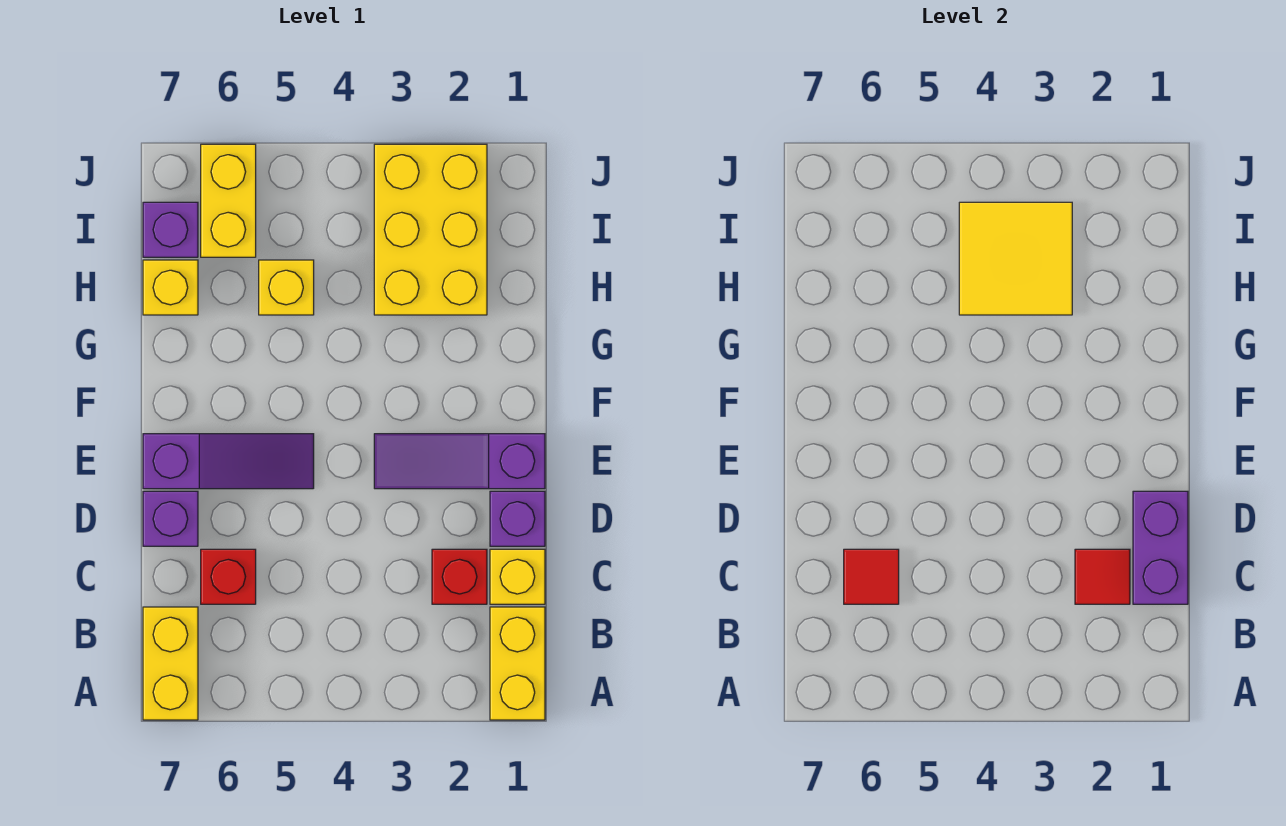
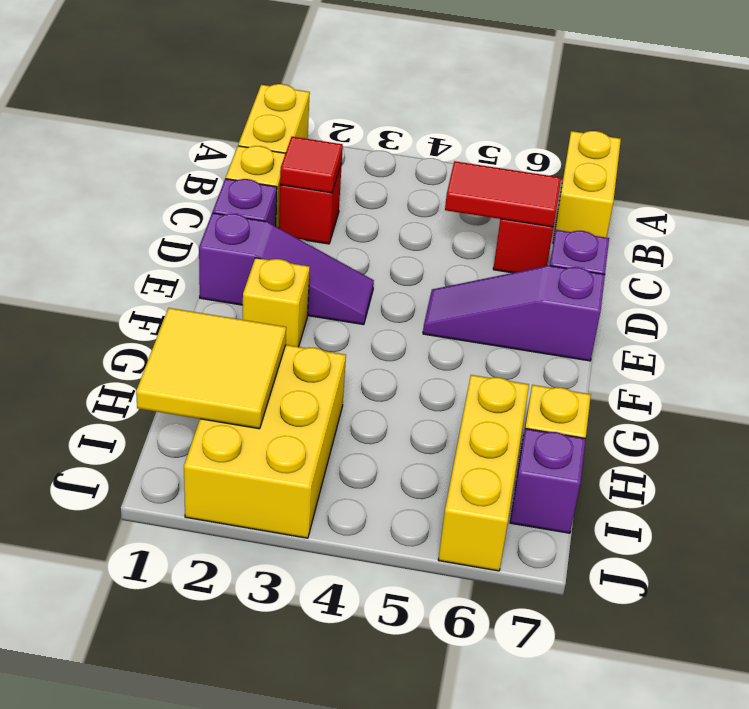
purple 1x2 brick [1133,491,1188,604] -> none
red 1x1 tile [844,549,899,604] -> red 1x2 tile [445,161,561,227]
yellow 2x2 tile [959,202,1072,315] -> yellow 2x2 tile moved to [136,308,286,429]
yellow 1x1 brick [259,260,314,315] -> yellow 1x1 brick moved to [243,258,310,347]
yellow 1x2 brick [201,144,256,257] -> yellow 1x3 brick [438,375,529,571]

